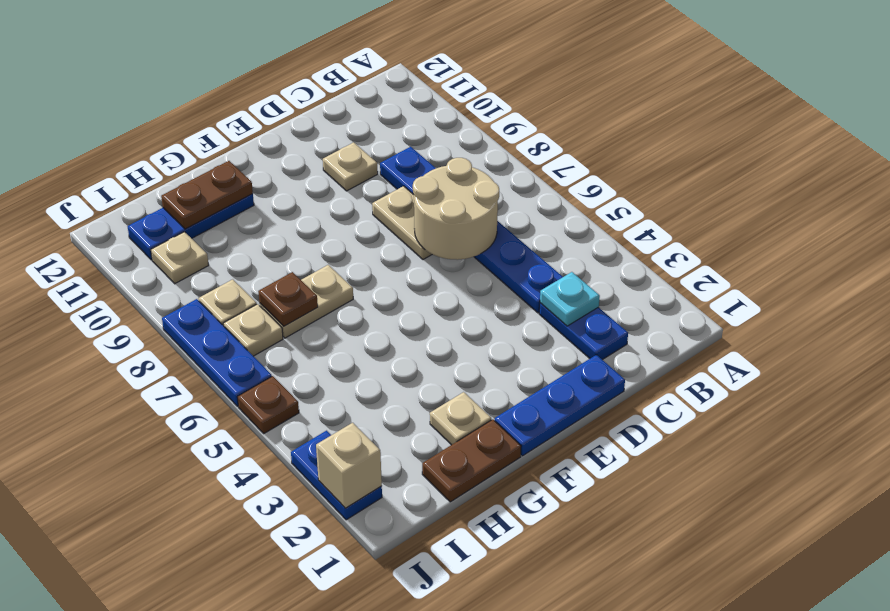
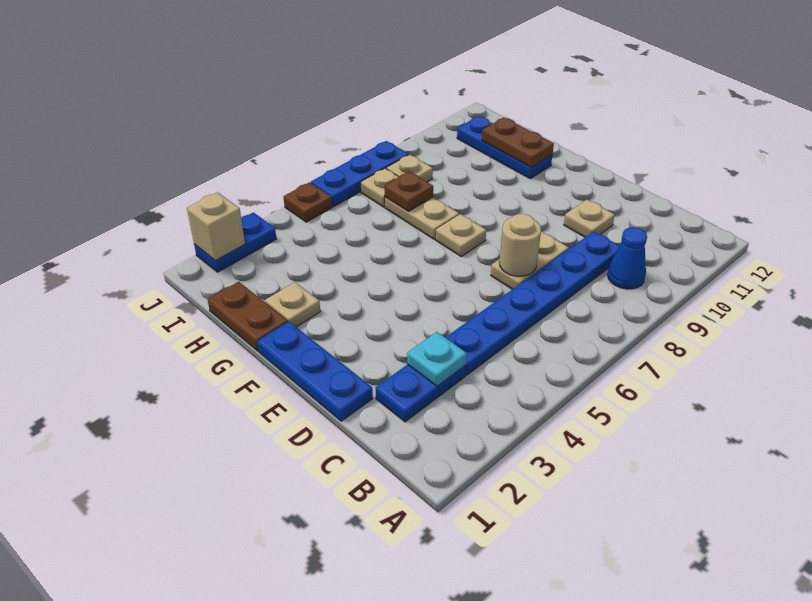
none -> blue 1x1 cone [608,227,647,289]
tan 2x2 round brick [413,158,499,260] -> tan 1x1 round brick [500,214,541,276]
tan 1x1 plate [151,232,209,284] -> tan 1x1 plate moved to [436,214,486,257]

